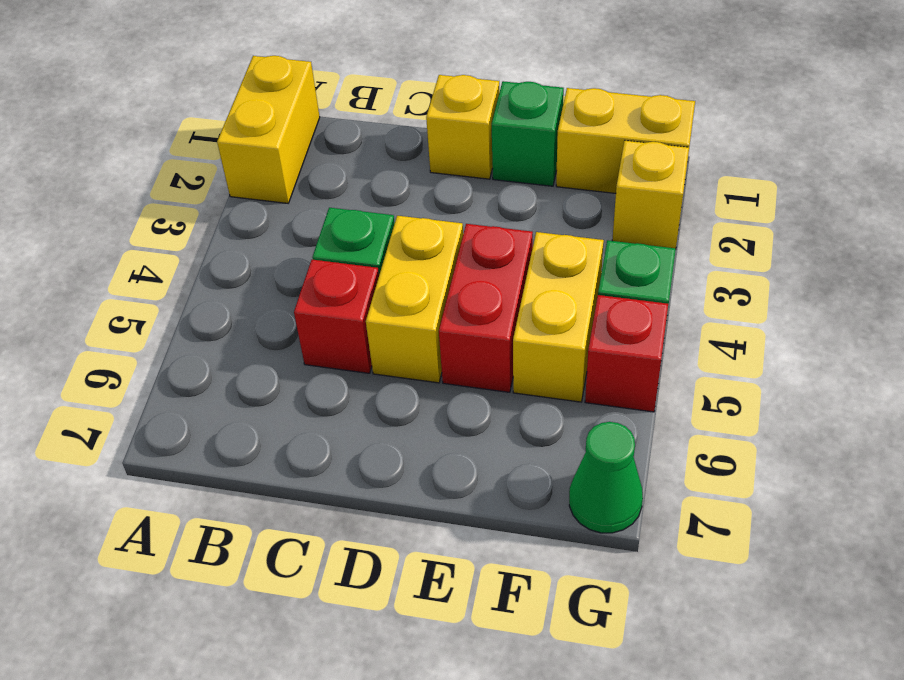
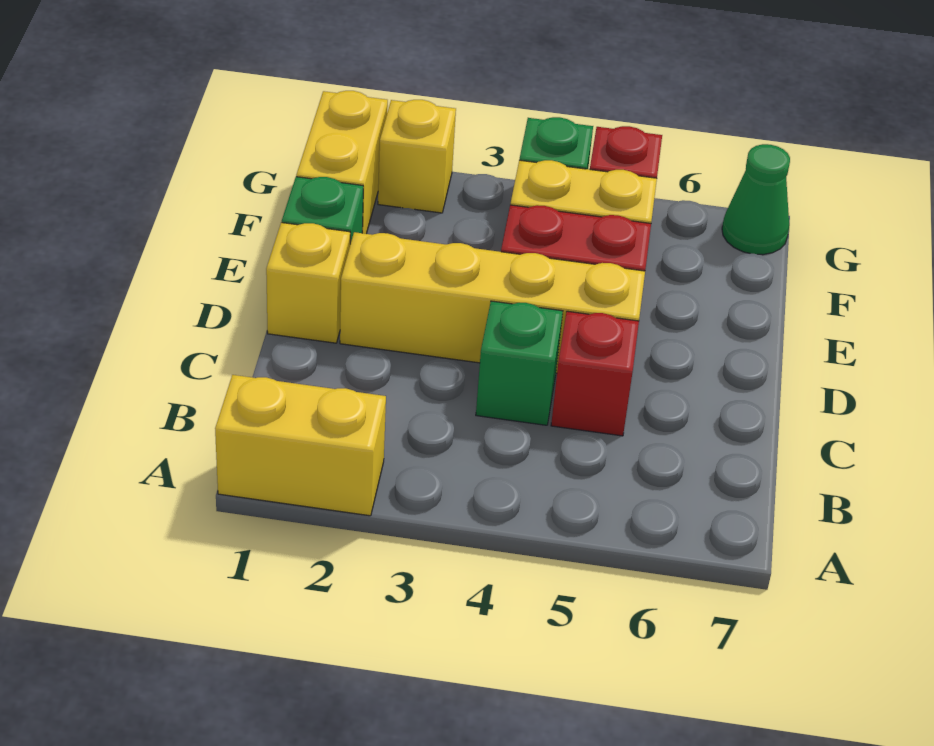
yellow 1x2 brick [366,216,463,383] -> yellow 1x4 brick [340,232,645,373]

